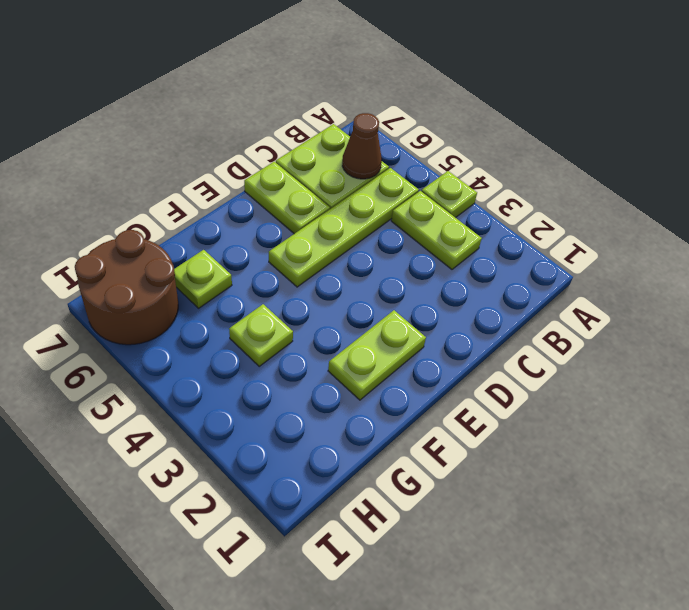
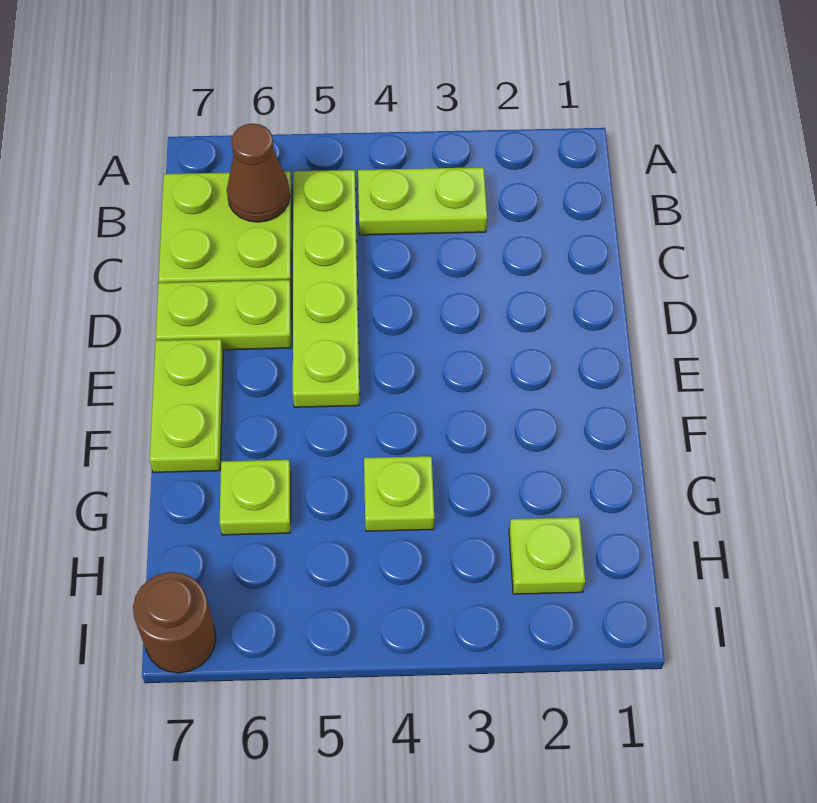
lime 1x1 plate [421,171,477,218] -> lime 1x1 plate moved to [509,517,585,594]
lime 1x2 plate [328,310,426,400] -> lime 1x2 plate moved to [150,339,223,472]
brown 2x2 round brick [75,230,178,345] -> brown 1x1 round brick [133,572,216,673]

